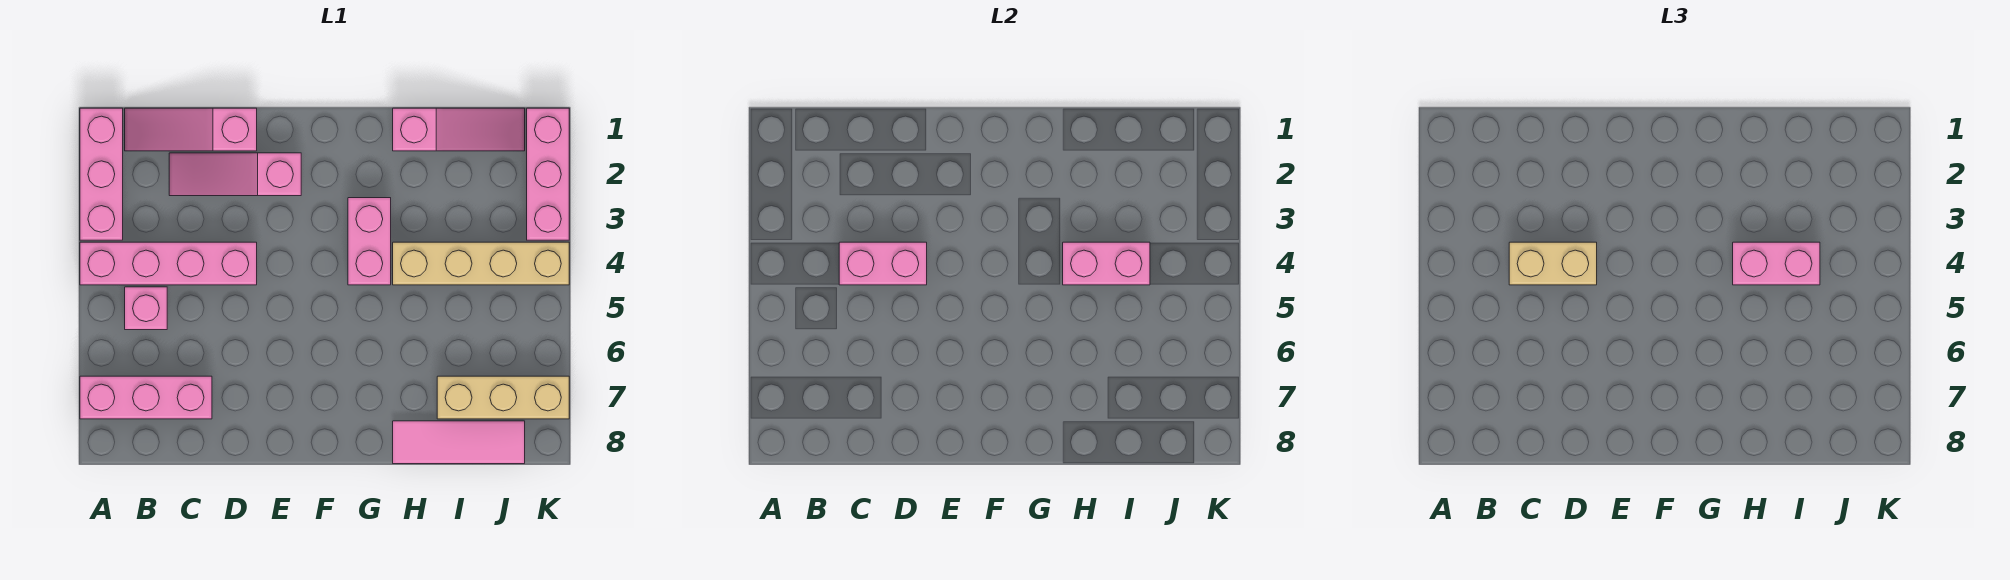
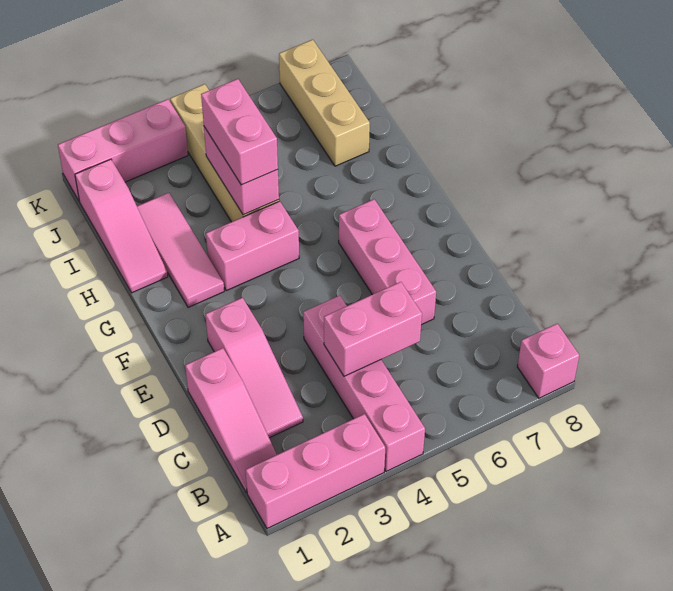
pink 1x3 brick [80,376,212,419] -> pink 1x3 brick moved to [339,199,436,325]
pink 1x1 brick [125,287,167,330] -> pink 1x1 brick moved to [517,324,579,398]
pink 1x2 brick [839,242,927,285] -> pink 1x2 brick turned to [324,282,422,376]
tan 1x2 brick [1509,242,1597,285] -> none
pink 1x3 slope [393,108,525,151] -> pink 1x3 slope turned to [75,159,168,293]
pink 1x3 tile [393,421,525,464] -> pink 1x3 tile moved to [137,193,224,307]

